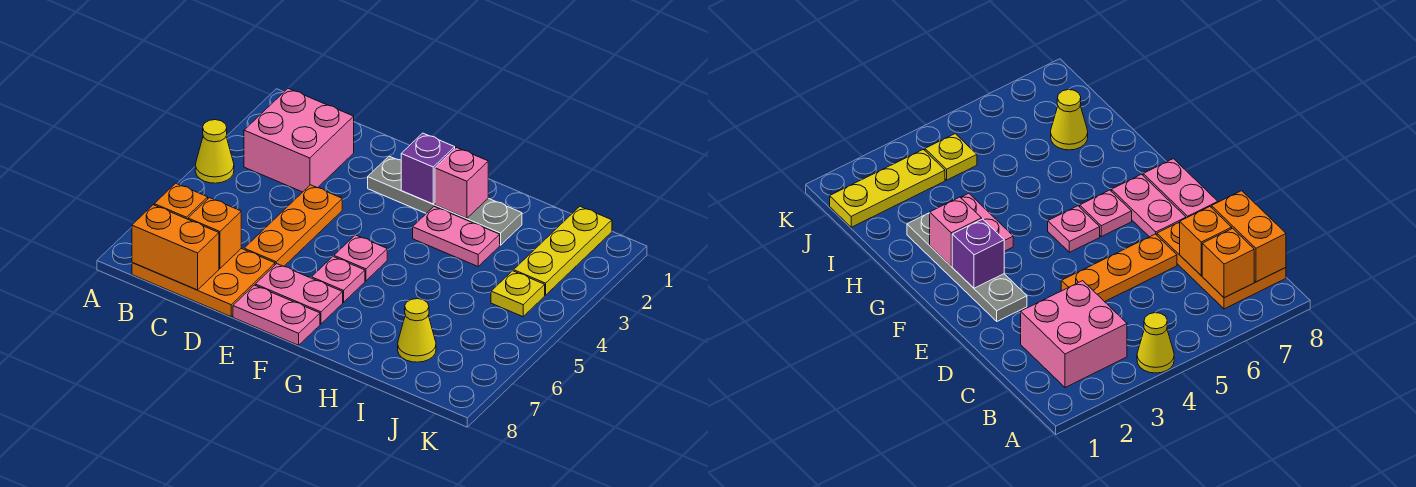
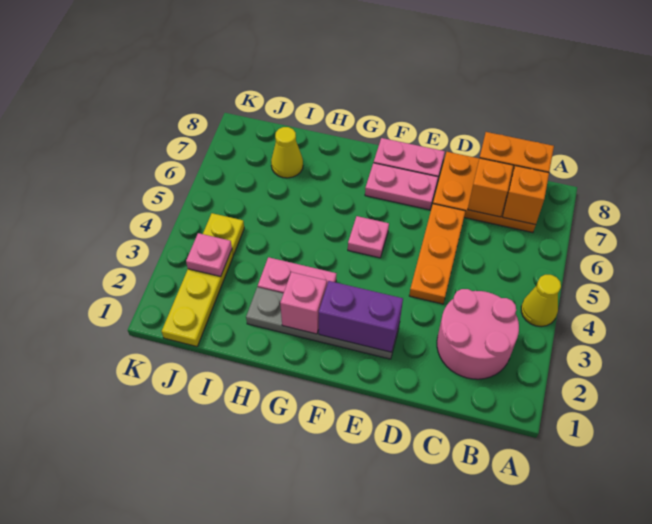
pink 2x2 brick [244,89,354,192] -> pink 2x2 round brick [437,289,519,379]
purple 1x1 brick [401,133,455,204] -> purple 1x2 brick [319,281,403,352]
pink 1x1 plate [312,257,365,302] -> pink 1x1 plate moved to [186,233,232,277]

